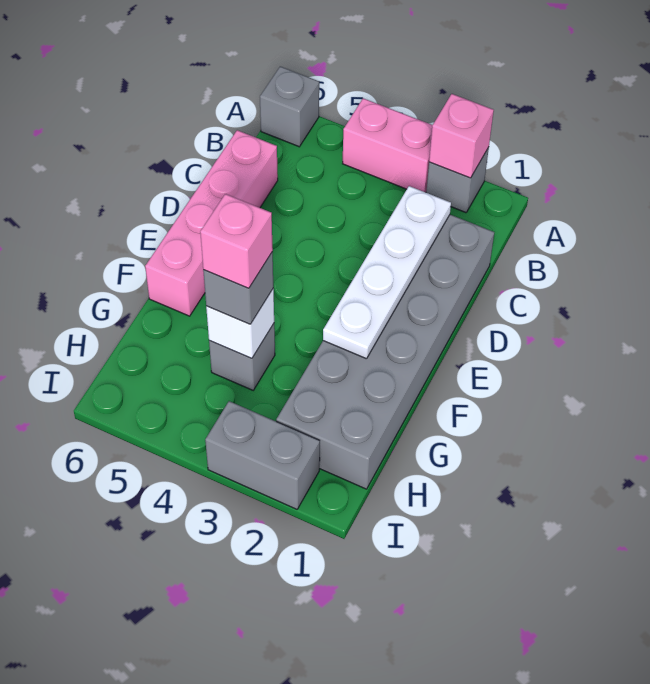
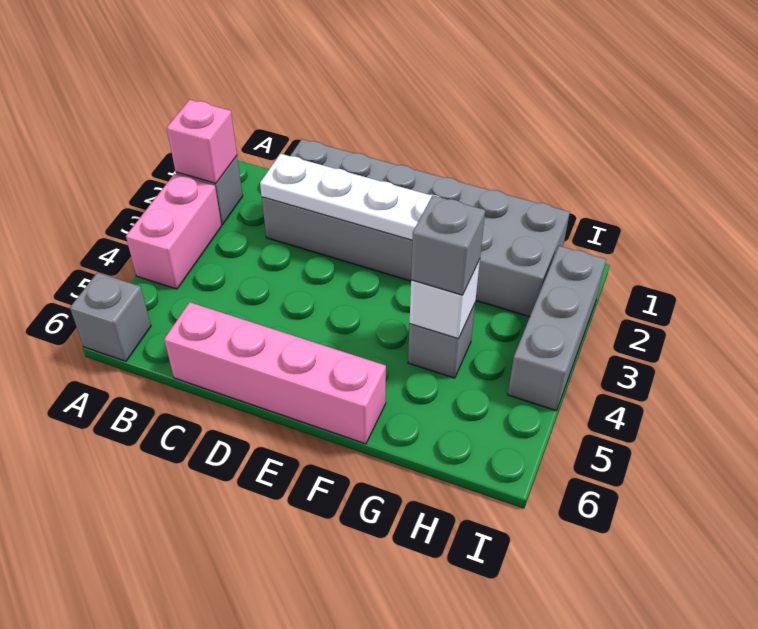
pink 1x1 brick [200,194,273,288] -> none
grey 1x2 brick [205,401,320,509] -> grey 1x3 brick [508,246,606,411]

